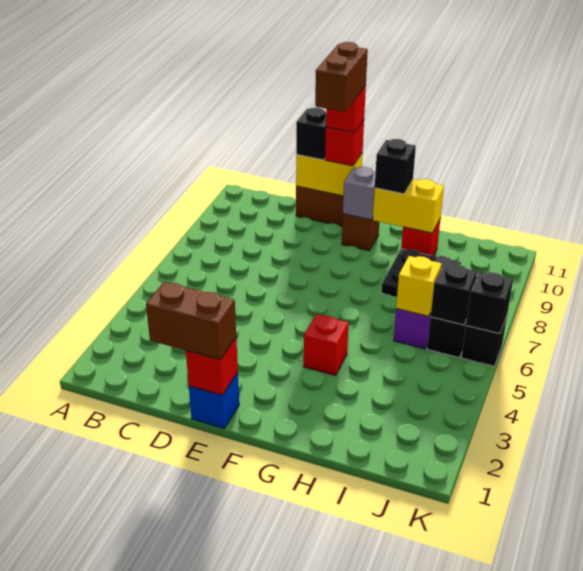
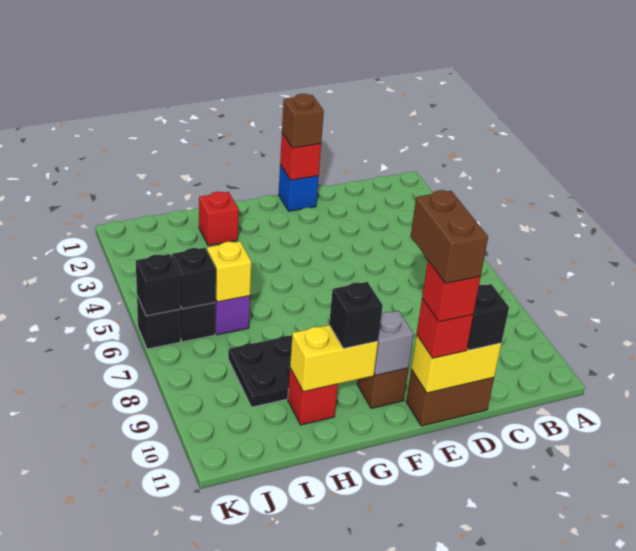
brown 1x2 brick [146,282,236,360] -> brown 1x1 brick [282,94,324,148]
red 1x1 brick [304,314,349,375] -> red 1x1 brick moved to [199,192,239,246]

